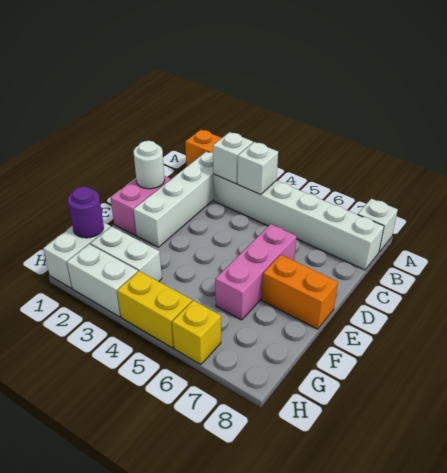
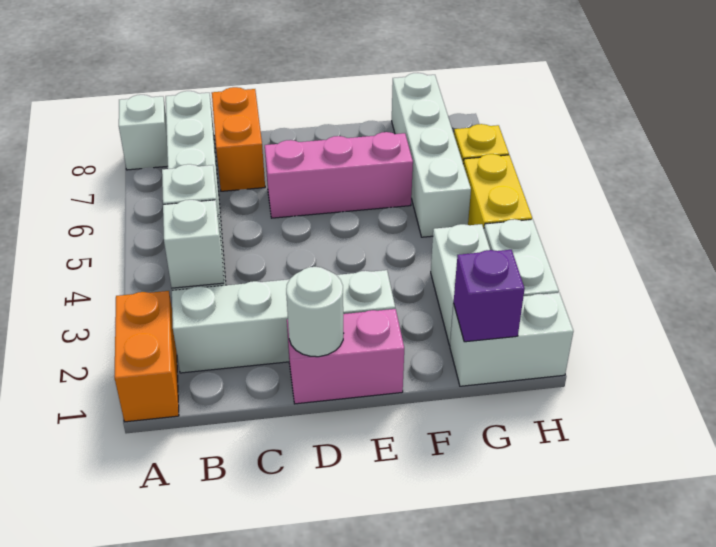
orange 1x2 brick [262,255,338,329] -> orange 1x2 brick moved to [212,87,265,191]
purple 1x1 round brick [68,187,104,238] -> purple 1x1 brick [454,250,525,342]
none -> white 1x4 brick [392,73,471,237]

